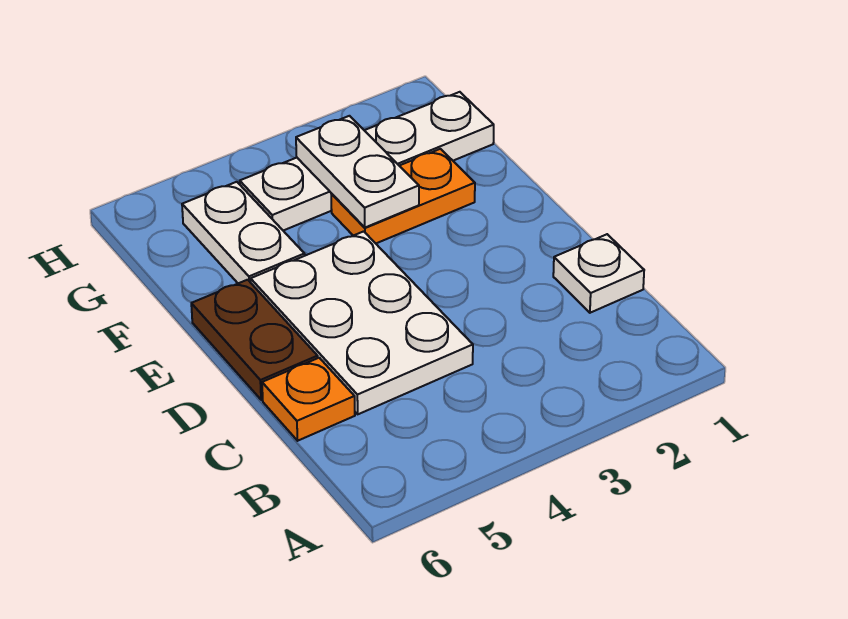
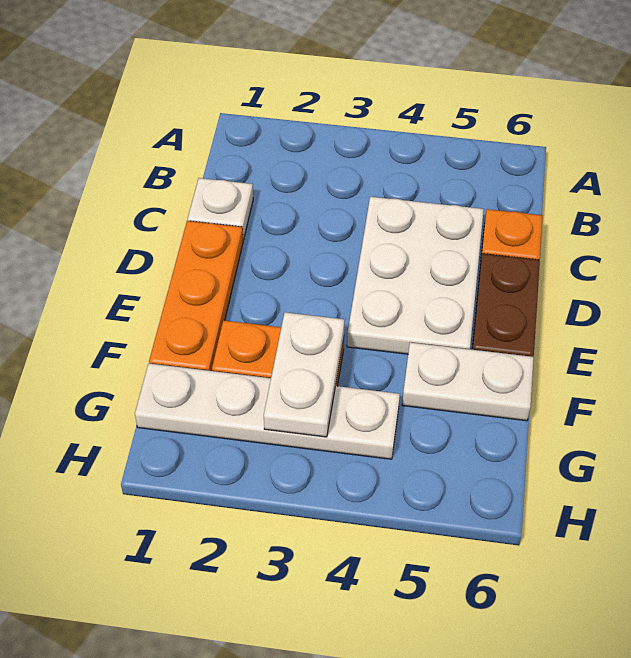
none -> orange 1x3 plate [149,221,243,371]
white 1x2 plate [182,182,305,283] -> white 1x2 plate turned to [402,342,534,421]

